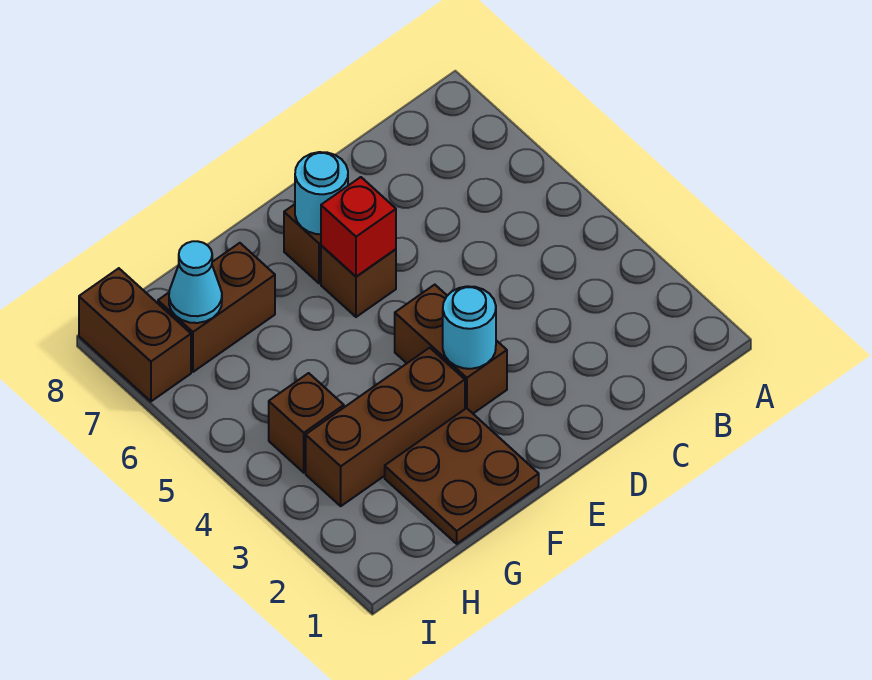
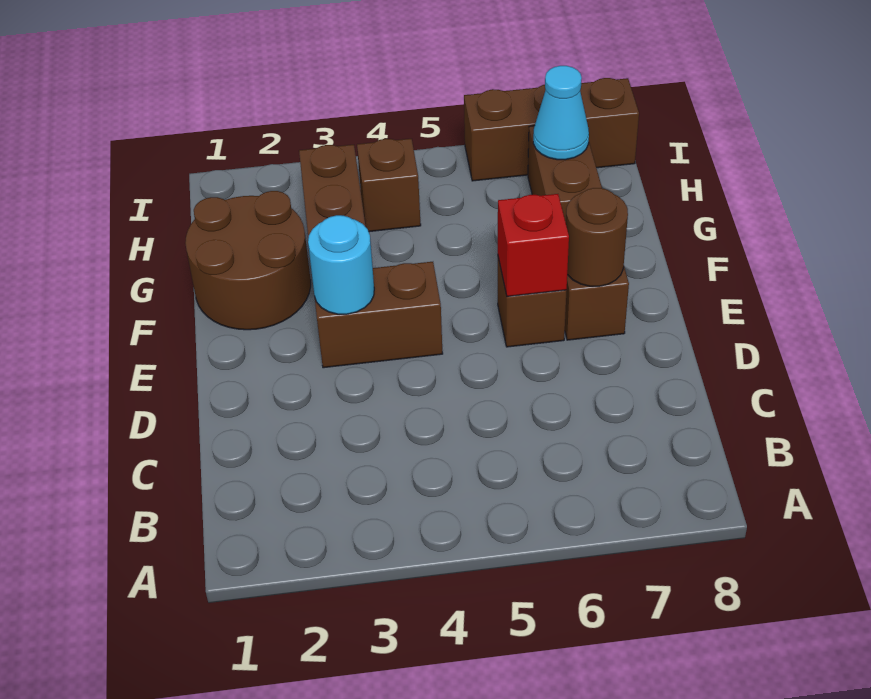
cyan 1x1 round brick [295,152,348,234] -> brown 1x1 round brick [566,188,628,286]
brown 2x2 plate [385,408,539,544] -> brown 2x2 round brick [185,191,311,330]
brown 1x2 brick [79,268,191,401] -> brown 1x3 brick [464,78,639,181]

